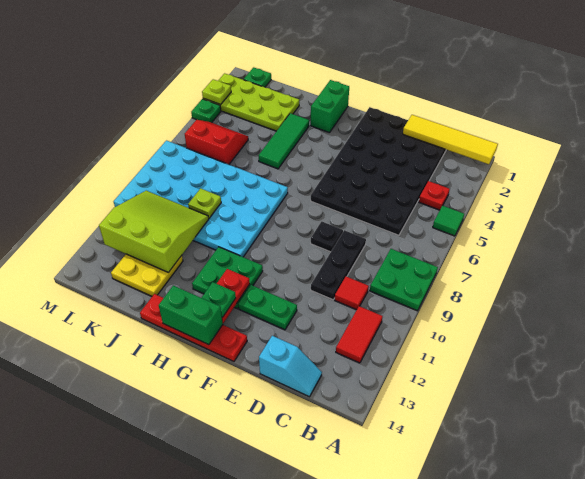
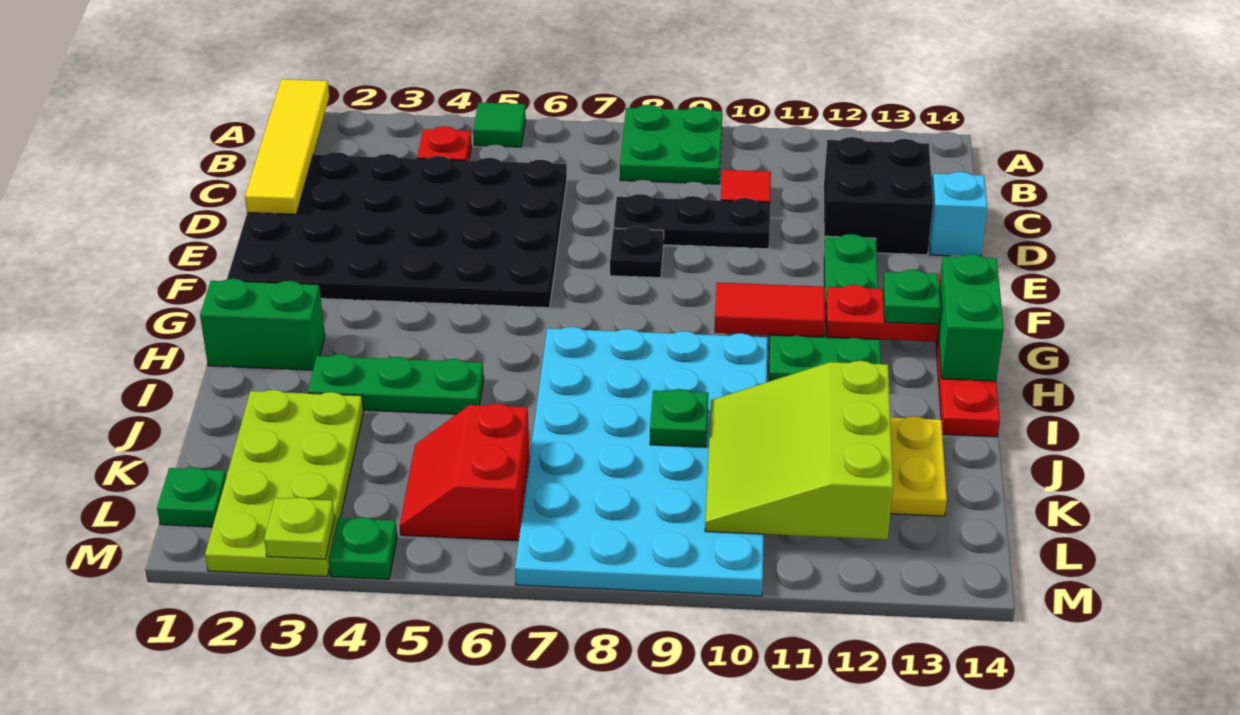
red 1x2 tile [336,306,383,363] -> red 1x2 tile moved to [714,282,825,337]
none -> black 2x2 brick [824,137,933,255]
green 1x3 tile [259,113,309,169] -> green 1x3 plate [308,354,484,414]
lime 1x1 plate [188,188,221,218] -> green 1x1 plate [650,389,708,447]

